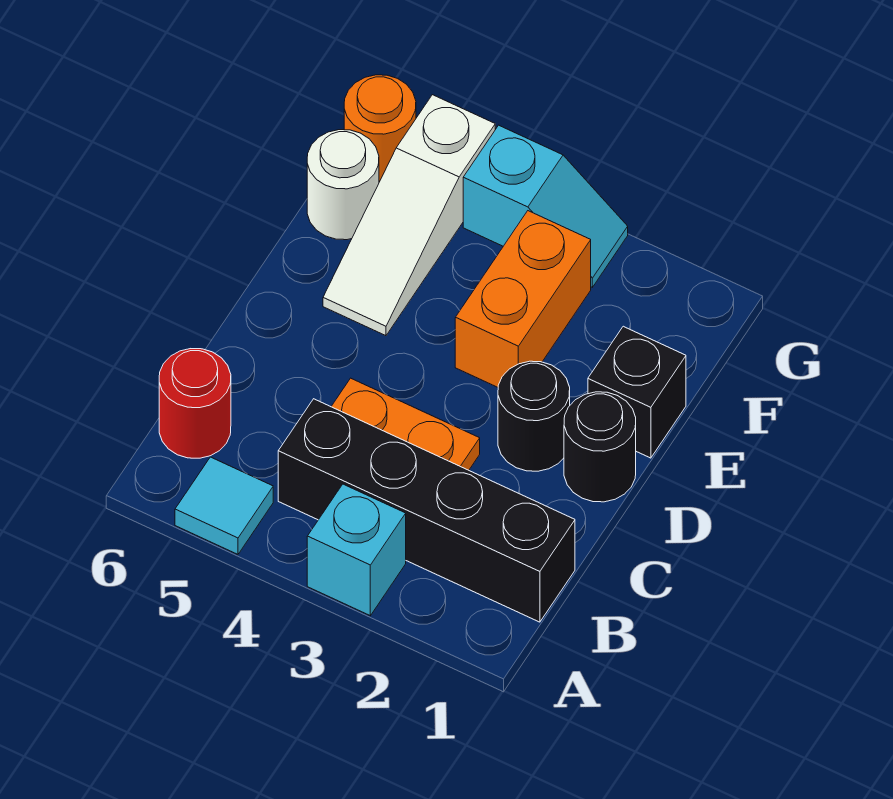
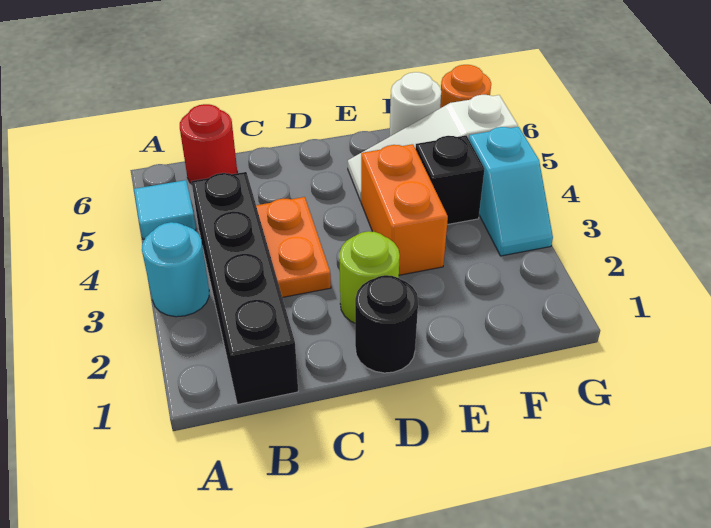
cyan 1x1 brick [307,484,406,616] -> cyan 1x1 round brick [142,222,209,317]
black 1x1 round brick [498,361,570,471] -> lime 1x1 round brick [340,231,400,323]
black 1x1 brick [588,326,686,458] -> black 1x1 brick moved to [415,136,484,225]
orange 1x2 brick [455,211,591,387] -> orange 1x2 brick turned to [361,144,448,275]

